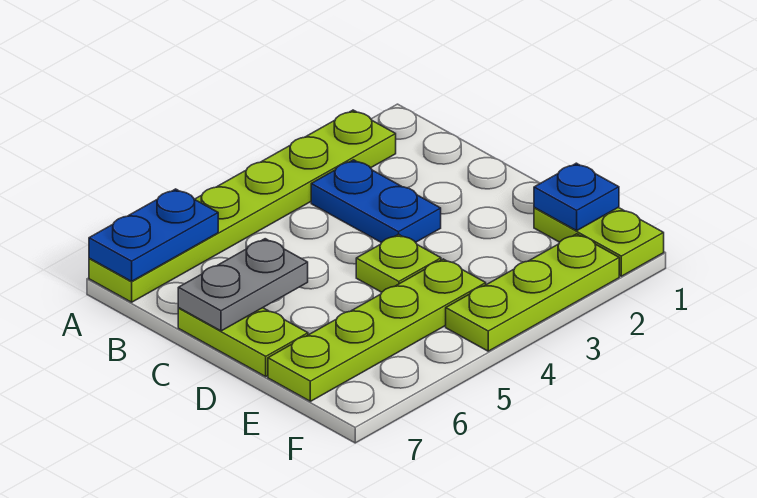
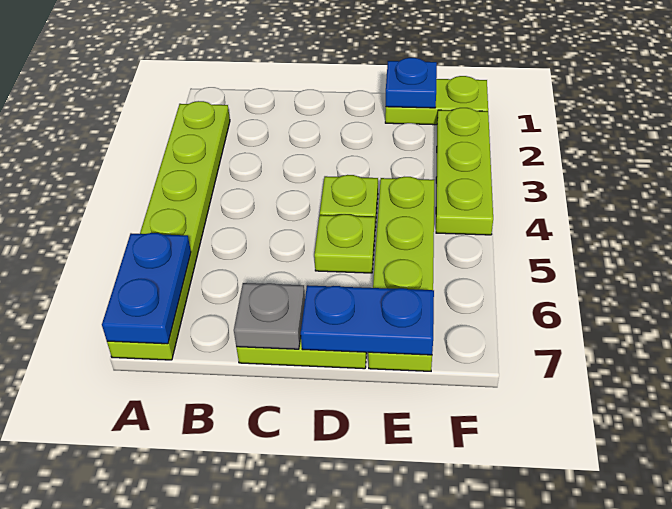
blue 1x2 plate [311,160,441,243] -> blue 1x2 plate moved to [301,285,434,355]
grey 1x2 plate [178,239,308,331] -> grey 1x1 plate [234,283,305,349]
none -> lime 1x1 plate [314,214,375,273]

